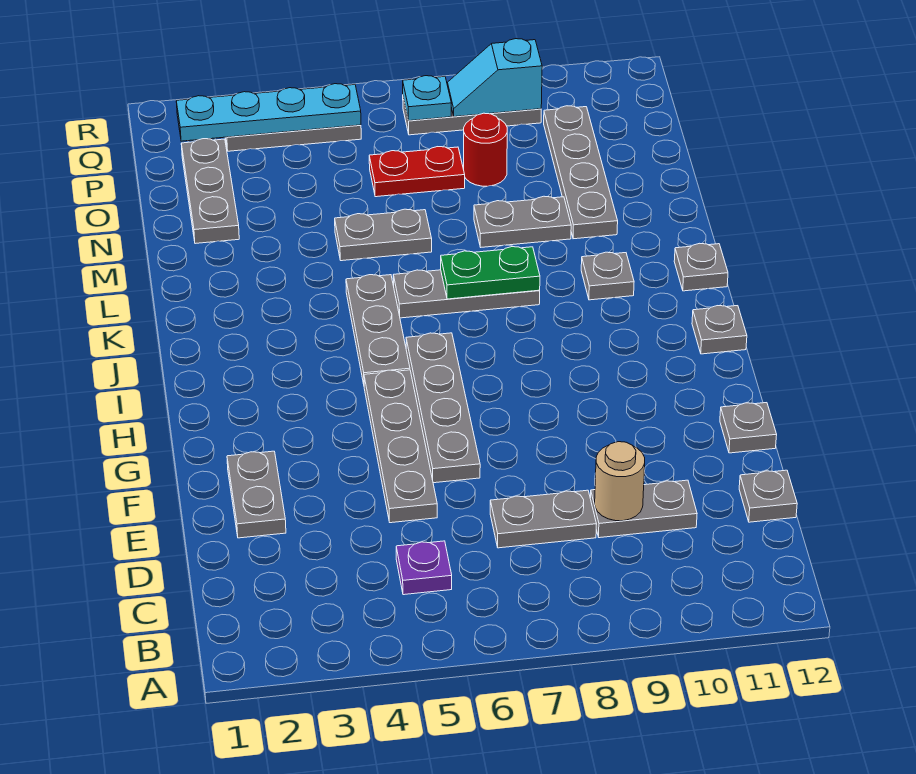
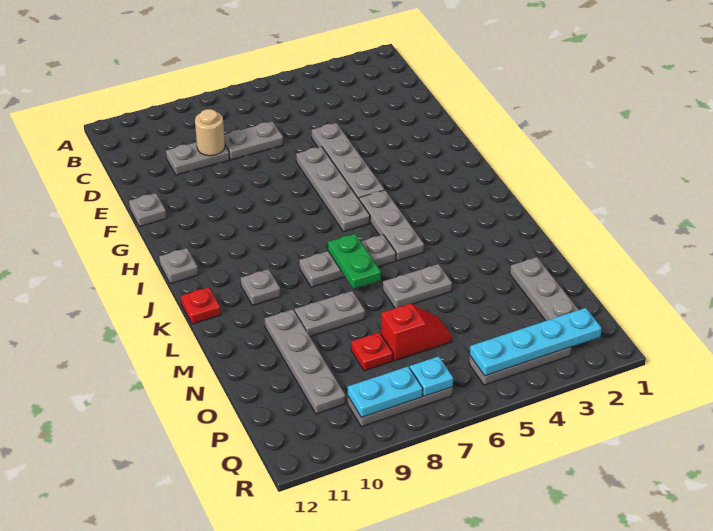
purple 1x1 plate [396,541,452,595] -> none
grey 1x1 plate [739,470,797,522] -> none
grey 1x2 plate [227,451,286,538] -> none
green 1x2 plate [441,247,540,299] -> green 1x2 plate turned to [328,234,381,289]
grey 1x1 plate [674,243,728,291] -> red 1x1 plate [181,287,221,324]
red 1x2 plate [369,147,465,197] -> red 1x2 slope [381,304,452,361]
red 1x1 round brick [464,113,507,186] -> red 1x1 plate [351,332,393,371]
cyan 1x2 slope [448,39,542,117] -> cyan 1x2 plate [348,367,423,418]

